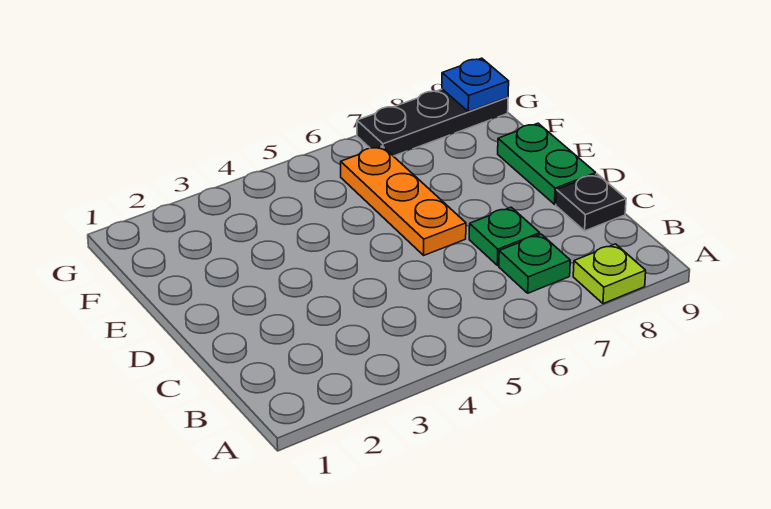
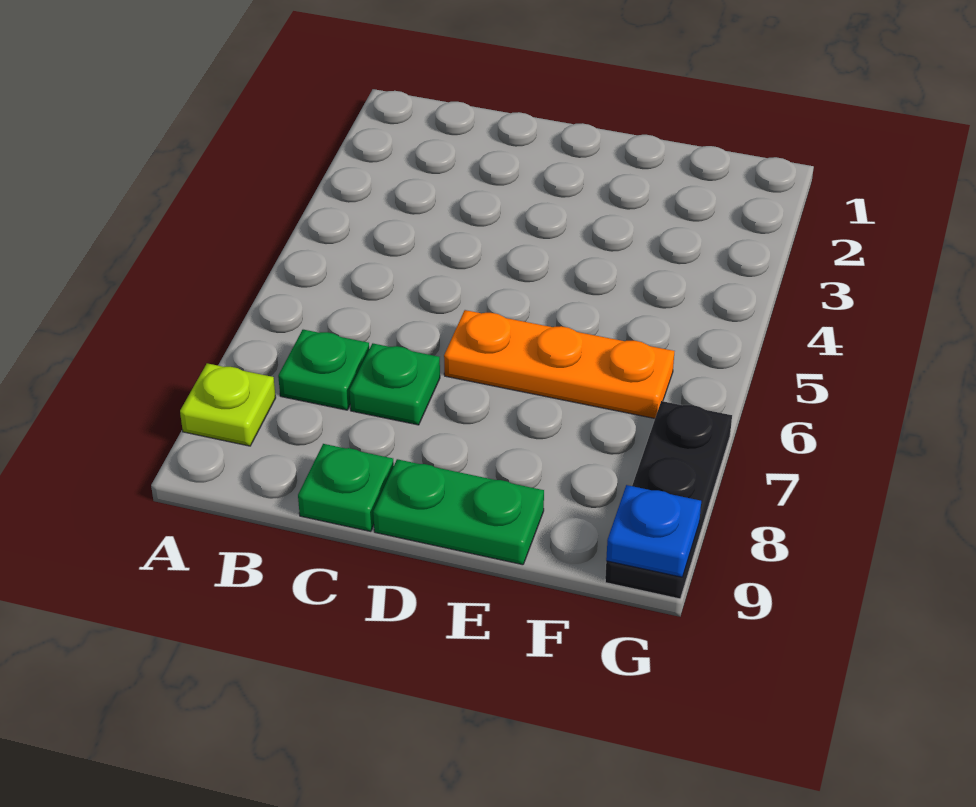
black 1x1 plate [556,174,626,231] -> green 1x1 plate [298,444,394,531]

